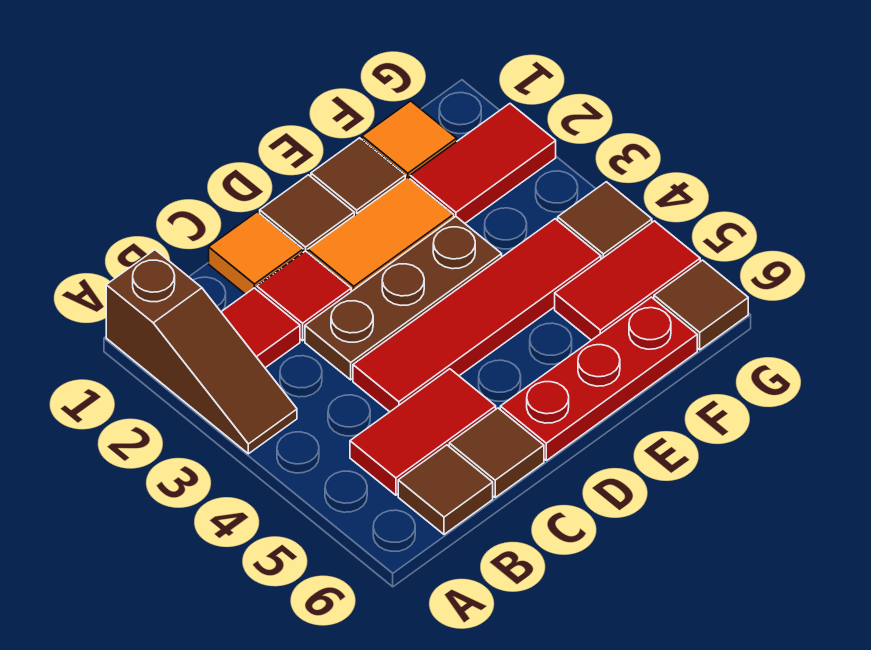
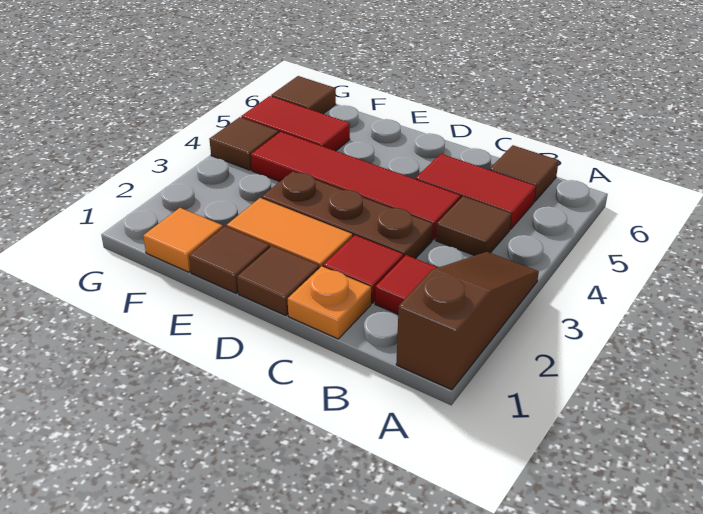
orange 1x1 tile [209,212,303,294] -> orange 1x1 plate [288,266,371,339]
brown 1x1 tile [449,408,544,497] -> brown 1x1 tile moved to [436,196,511,256]
red 1x3 plate [500,297,697,461] -> none
red 1x2 tile [410,104,556,223] -> none

